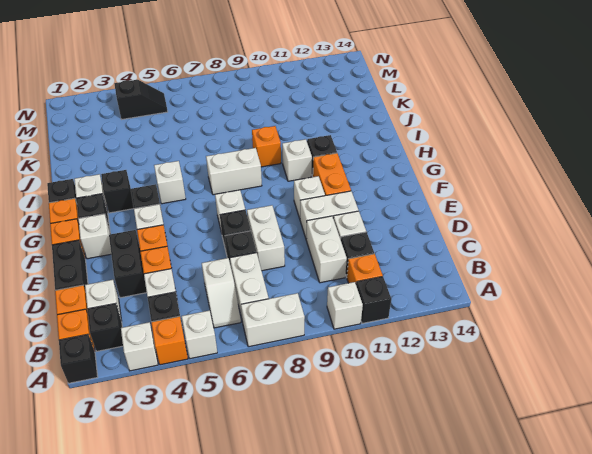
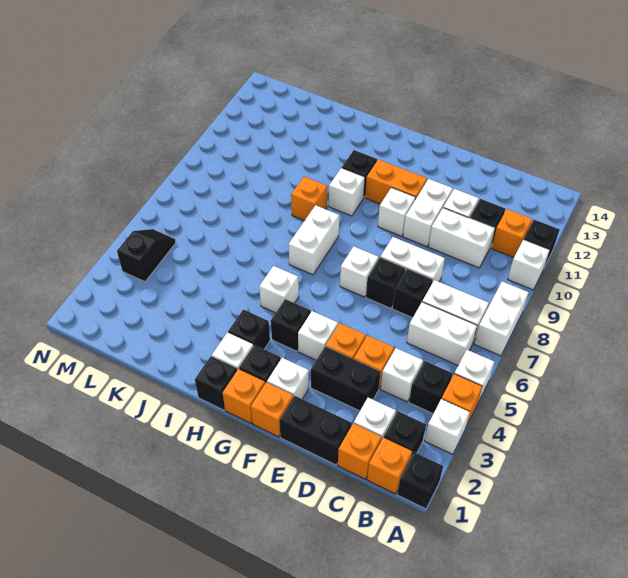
white 1x2 slope [202,258,241,328] -> white 1x2 brick [407,302,477,365]

